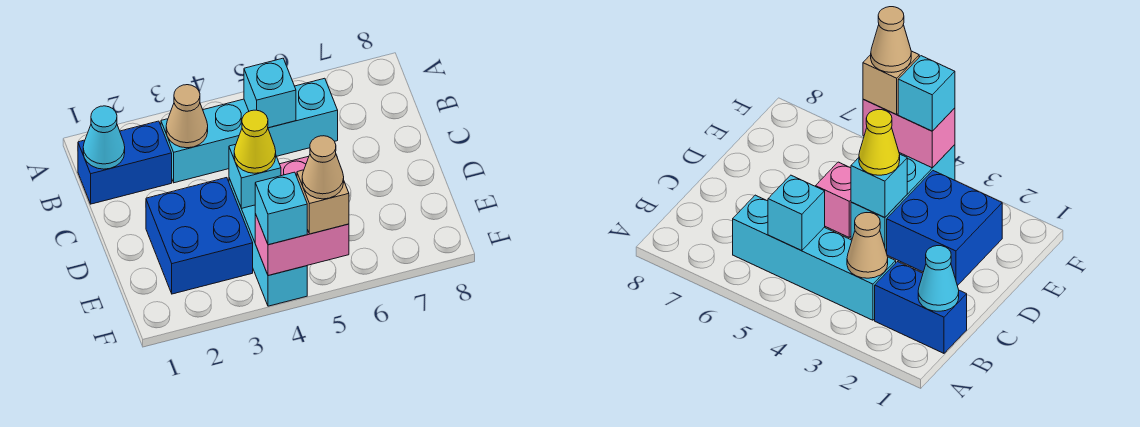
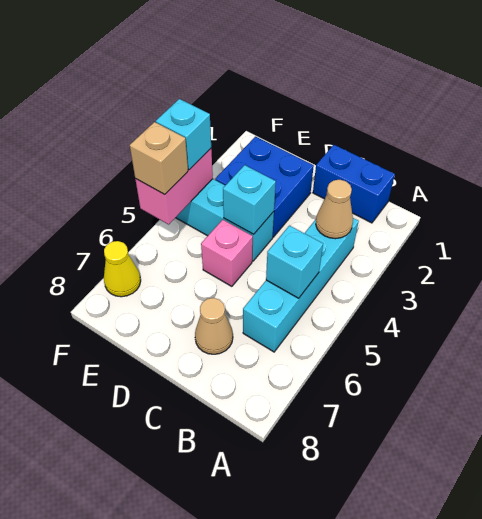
blue 1x2 brick [78,121,172,204] -> blue 1x2 brick turned to [313,145,395,223]
cyan 1x1 cone [83,106,125,169] -> none
yellow 1x1 cone [234,110,276,173] -> yellow 1x1 cone moved to [104,241,141,297]
tan 1x1 cone [302,136,344,199] -> tan 1x1 cone moved to [195,298,233,354]

